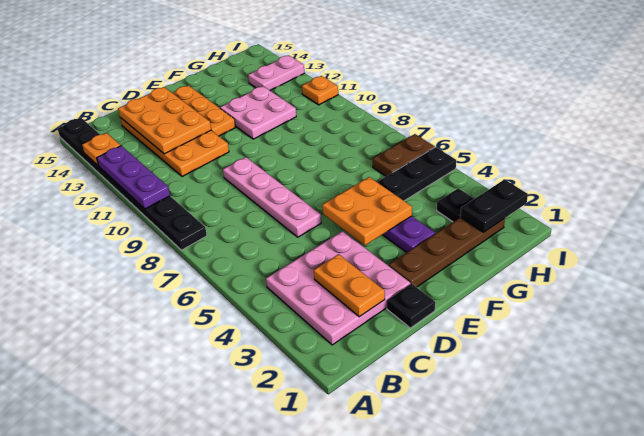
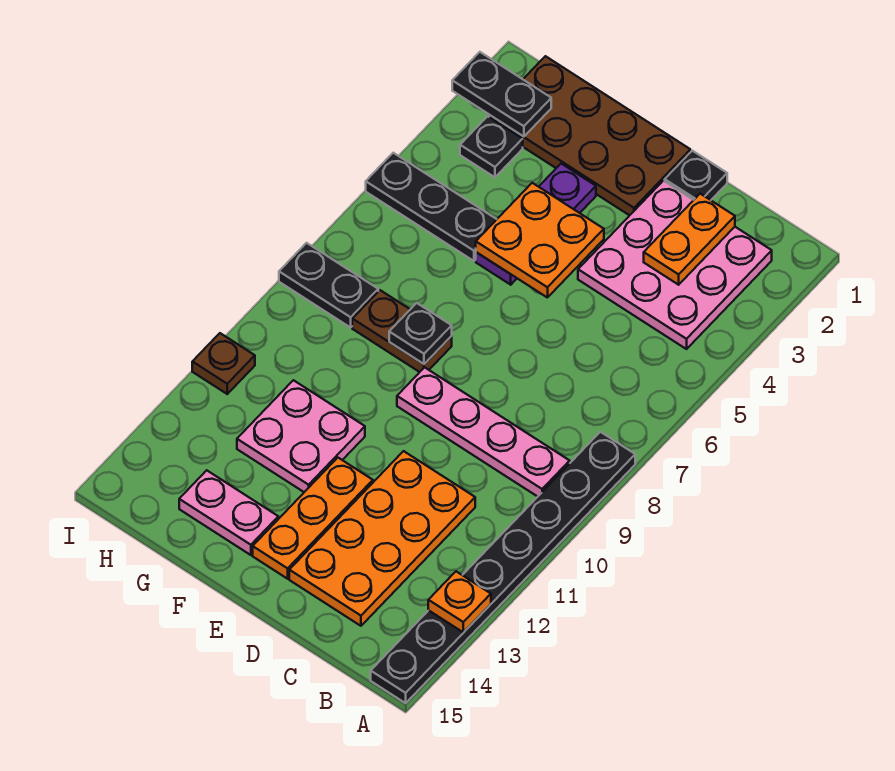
purple 1x3 plate [97,146,170,209] -> none
orange 2x3 plate [118,87,211,154] -> none
pink 1x4 plate [223,157,321,237] -> pink 1x4 plate turned to [397,367,570,497]
brown 1x4 plate [389,217,505,287] -> brown 2x4 plate [489,56,690,215]
none -> black 1x1 plate [389,303,452,364]
brown 1x2 plate [373,134,435,176] -> brown 1x2 plate moved to [352,290,452,372]
none -> black 1x2 plate [279,243,378,327]
pink 1x2 plate [248,55,304,90] -> pink 1x2 plate moved to [179,470,278,555]
orange 1x1 plate [302,76,338,105] -> brown 1x1 plate [192,333,255,394]

